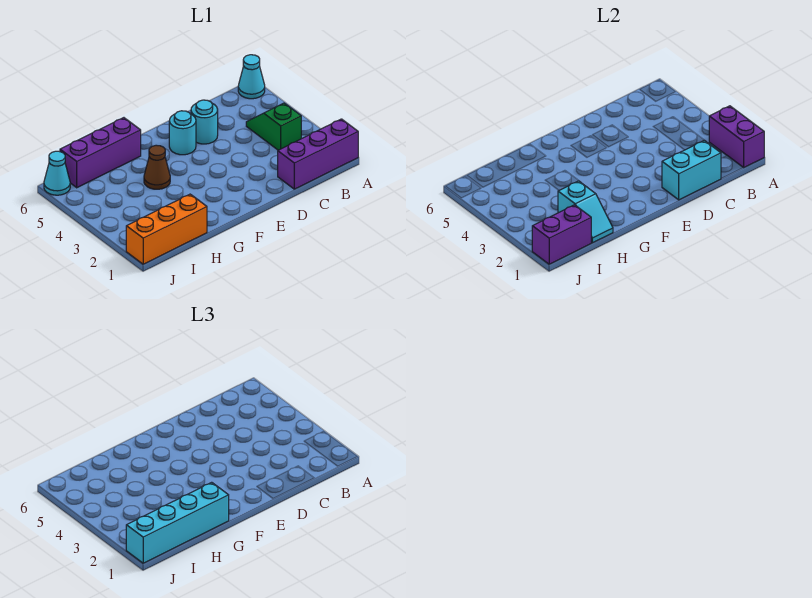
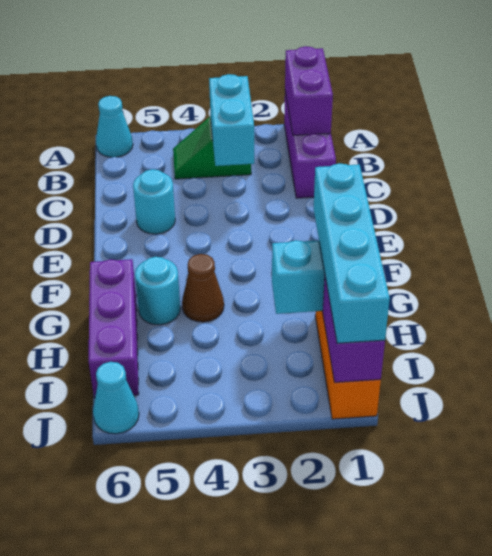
purple 1x2 brick [709,106,764,168] -> purple 1x2 brick turned to [285,46,333,135]
cyan 1x2 brick [662,141,721,200] -> cyan 1x2 brick moved to [209,74,254,166]
cyan 1x1 round brick [169,111,196,155] -> cyan 1x1 round brick moved to [135,257,180,325]

